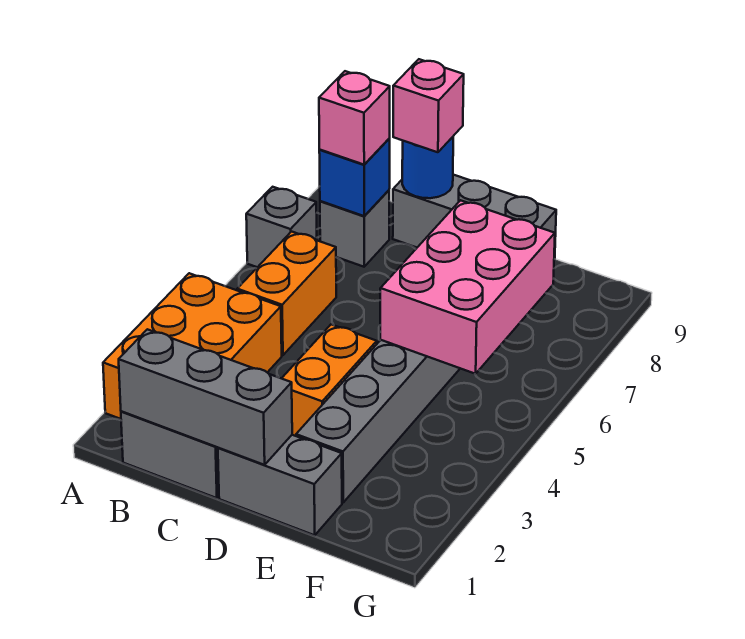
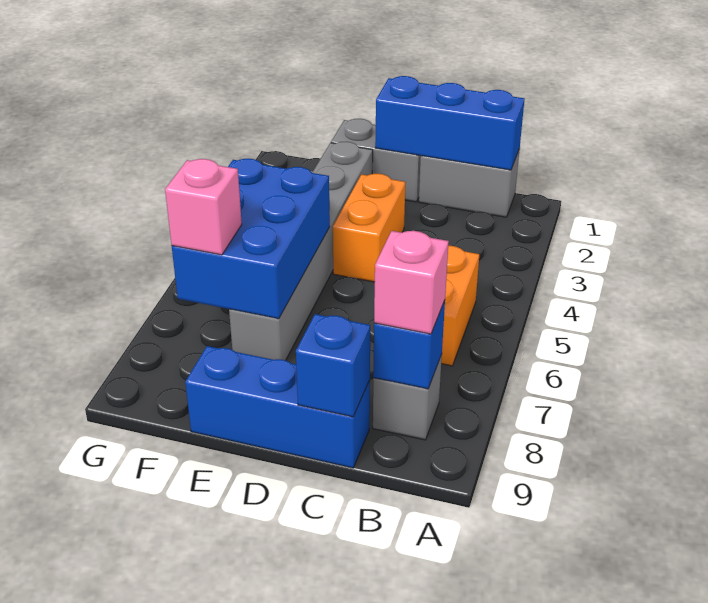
orange 2x3 brick [103,273,282,419] -> none
grey 1x1 brick [246,187,317,267] -> none
grey 1x3 brick [119,329,292,465] -> blue 1x3 brick [375,76,525,170]
grey 1x3 brick [393,175,556,260] -> blue 1x3 brick [185,346,370,468]
blue 1x1 round brick [402,137,453,198] -> blue 1x1 brick [296,314,370,417]
pink 1x1 brick [393,59,464,152] -> pink 1x1 brick moved to [165,159,242,255]
pink 2x3 brick [380,200,555,374] -> blue 2x3 brick [172,159,330,319]

